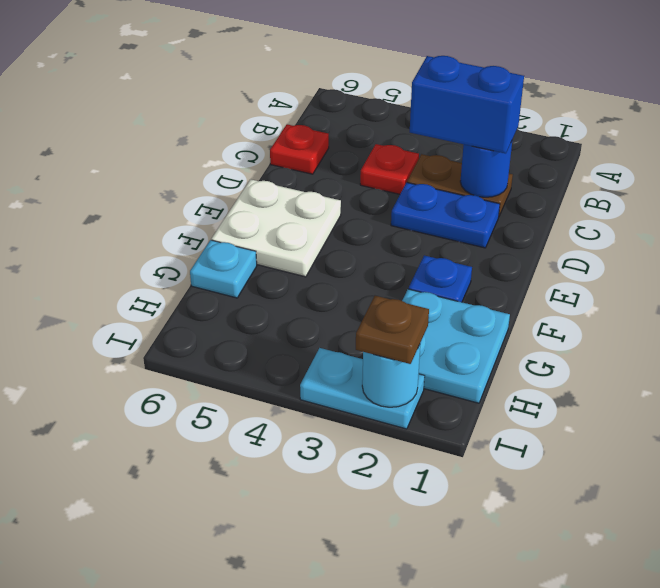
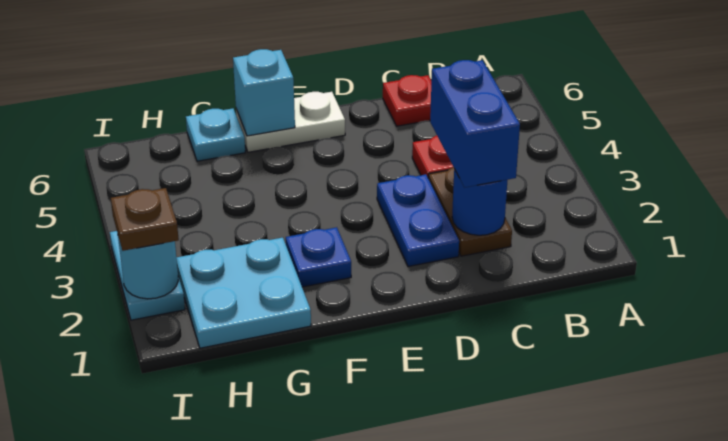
white 2x2 plate [211,179,341,277] -> white 1x2 plate [236,92,345,152]
none -> cyan 1x1 brick [233,49,295,136]

